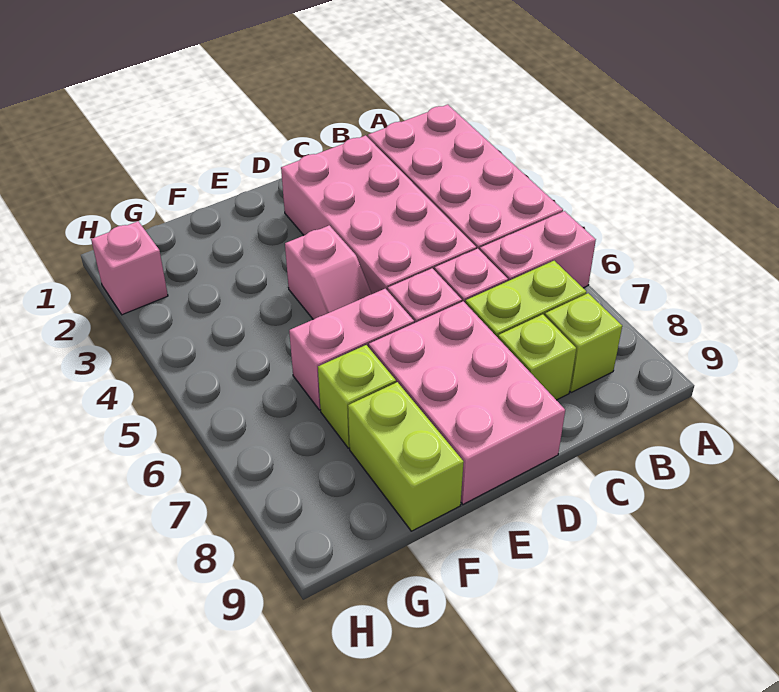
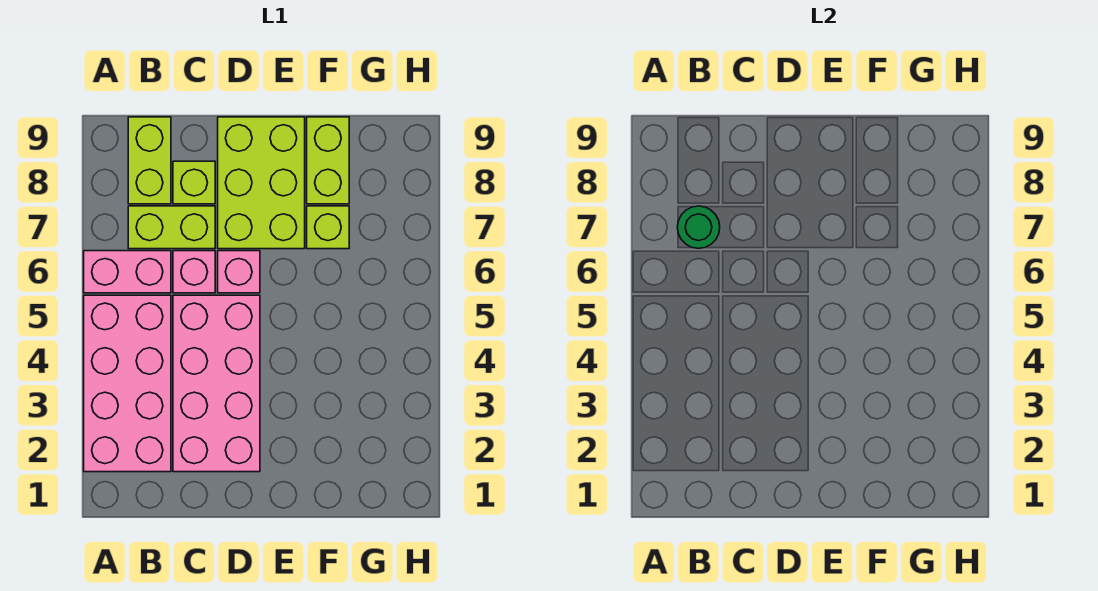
none -> green 1x1 round brick [677,206,720,248]
lime 1x1 brick [545,293,622,392] -> lime 1x2 brick [128,117,171,204]
pink 2x3 brick [369,301,565,504] -> lime 2x3 brick [218,117,305,249]
pink 1x2 slope [285,225,372,319] -> none
pink 1x2 brick [289,289,414,410] -> none
pink 1x1 brick [91,221,168,315] -> none

